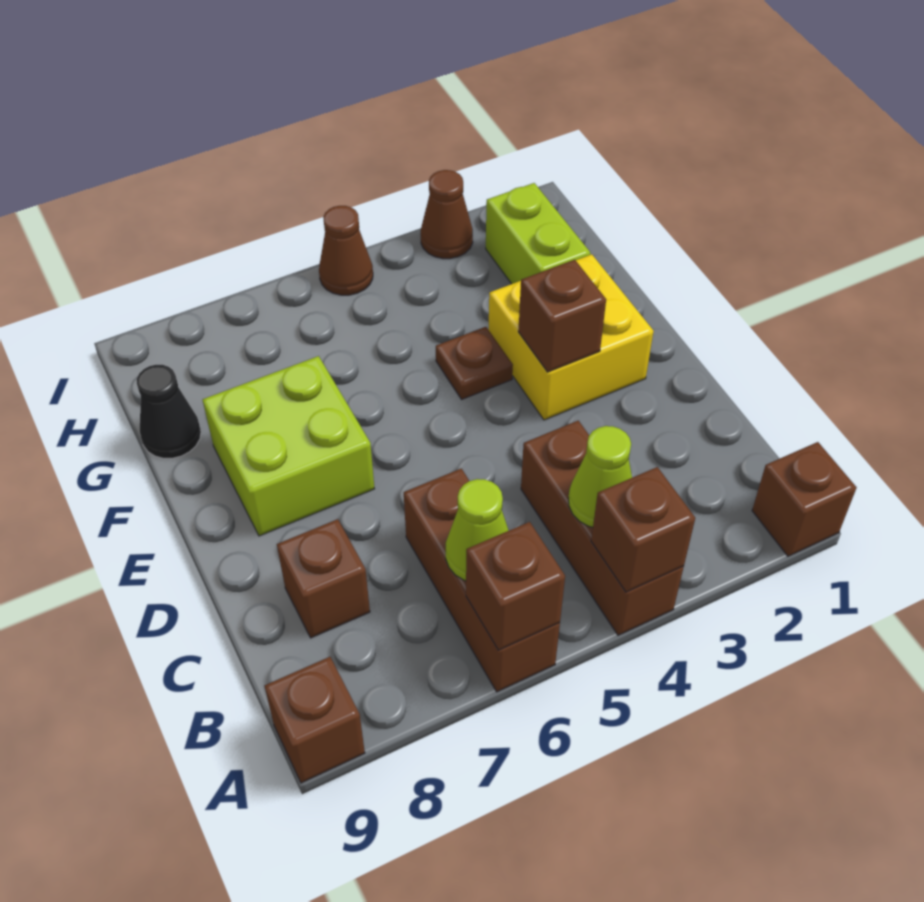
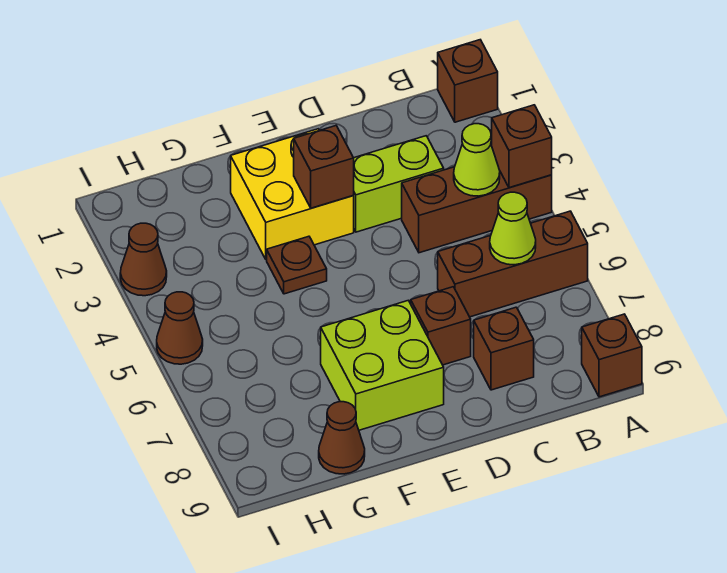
brown 1x1 brick [466,522,565,650] -> brown 1x1 brick moved to [411,287,471,365]
lime 1x2 brick [486,183,590,284] -> lime 1x2 brick moved to [354,136,444,232]
black 1x1 cone [137,365,201,458] -> brown 1x1 cone [319,402,365,474]

